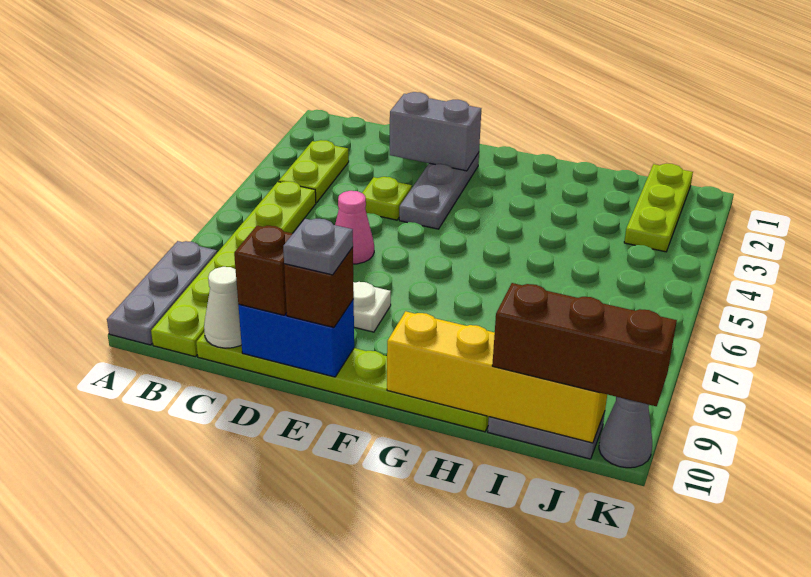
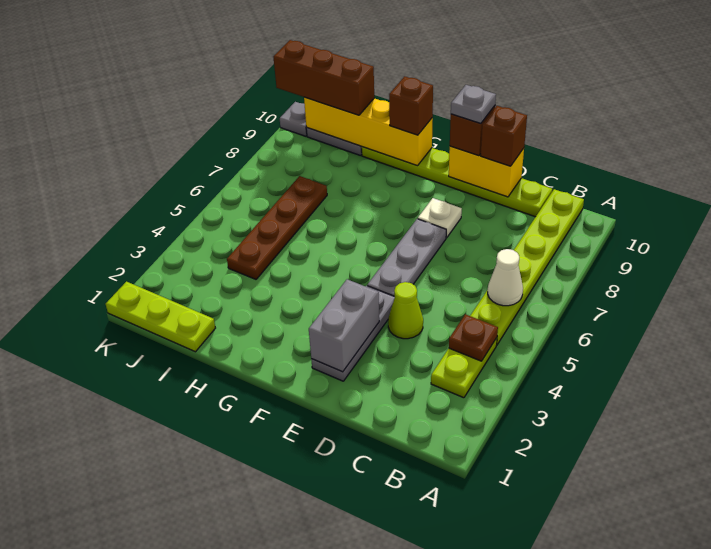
grey 1x3 plate [107,241,217,345] -> grey 1x3 plate moved to [367,219,446,296]
none -> brown 1x1 plate [449,314,498,361]
white 1x1 cone [204,267,242,348] -> white 1x1 cone moved to [488,249,523,306]
grey 1x2 brick [390,92,481,171] -> grey 1x2 brick turned to [309,279,379,372]
lime 1x1 plate [362,177,412,220] -> lime 1x1 cone [388,282,423,339]
pink 1x1 cone [335,191,374,264] -> none
blue 1x2 brick [238,299,354,377] -> yellow 1x2 brick [449,146,524,197]
none -> brown 1x1 brick [389,76,433,135]
none -> brown 1x4 plate [227,176,327,279]
lime 1x3 plate [624,164,693,252] -> lime 1x3 plate turned to [106,282,215,352]
grey 1x1 cone [599,397,652,468] -> grey 1x1 plate [280,102,307,136]

